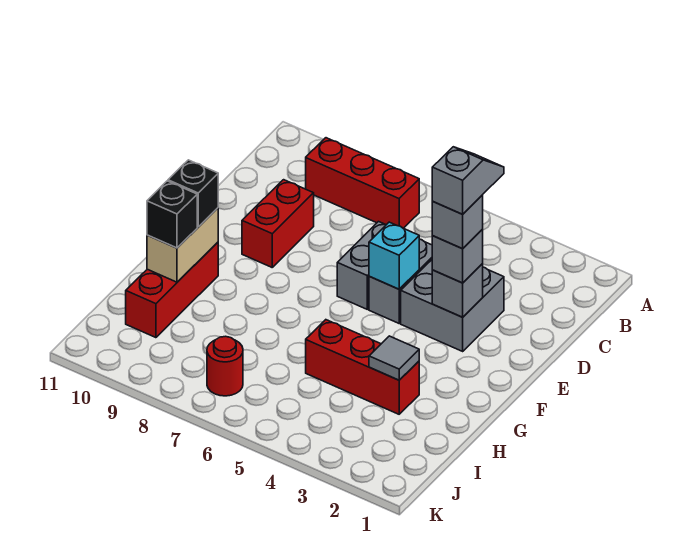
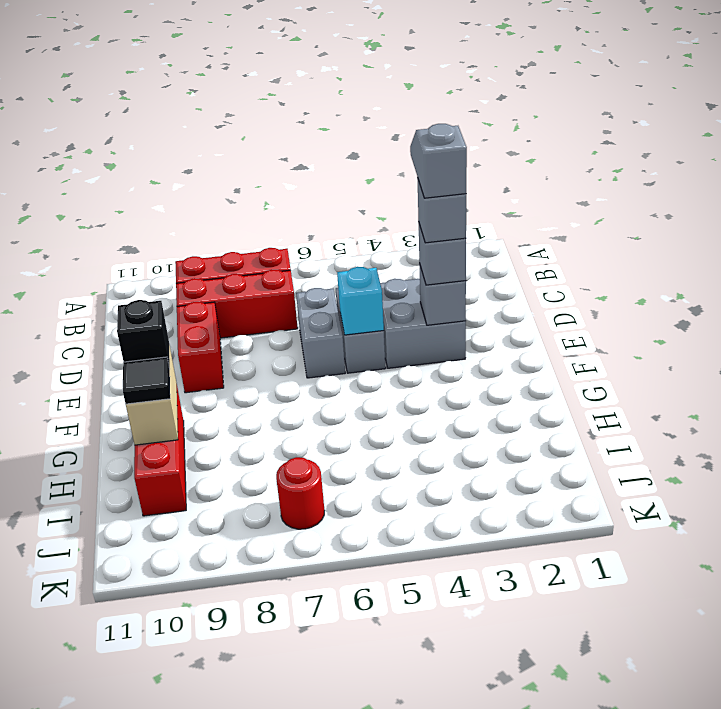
red 1x3 brick [306,320,419,414] -> red 1x3 brick moved to [176,270,298,338]
grey 1x1 tile [369,336,419,380] -> none
black 1x1 brick [147,181,197,248] -> black 1x1 tile [123,357,170,404]

